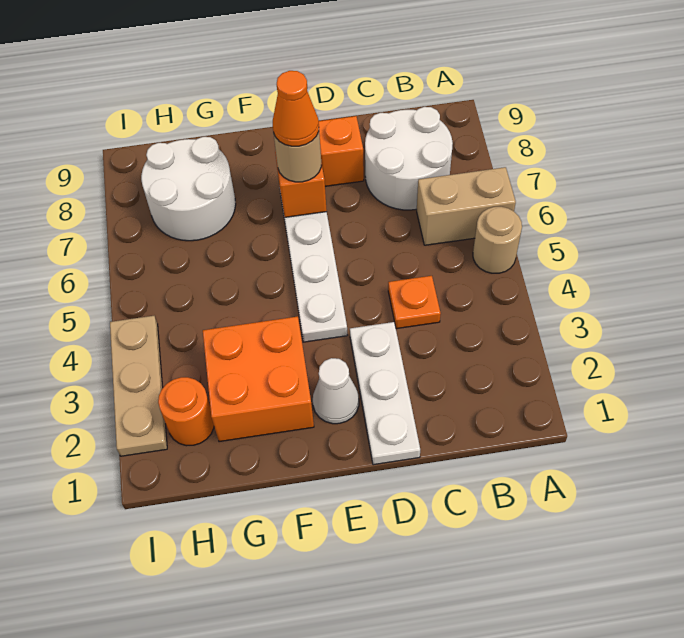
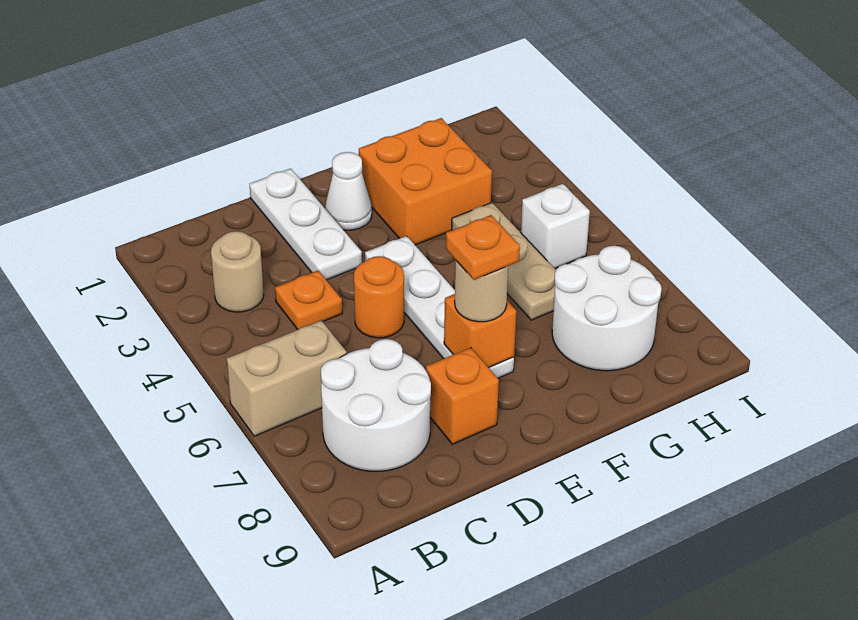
tan 1x1 round brick [473,207,522,273] -> tan 1x1 round brick moved to [211,231,264,312]
orange 1x1 cone [273,71,319,146] -> orange 1x1 plate [446,215,520,280]
orange 1x1 round brick [158,377,214,446] -> orange 1x1 round brick moved to [354,256,404,338]
none -> white 1x1 brick [521,184,590,268]
tan 1x3 plate [110,316,167,456] -> tan 1x3 plate moved to [452,203,556,320]

